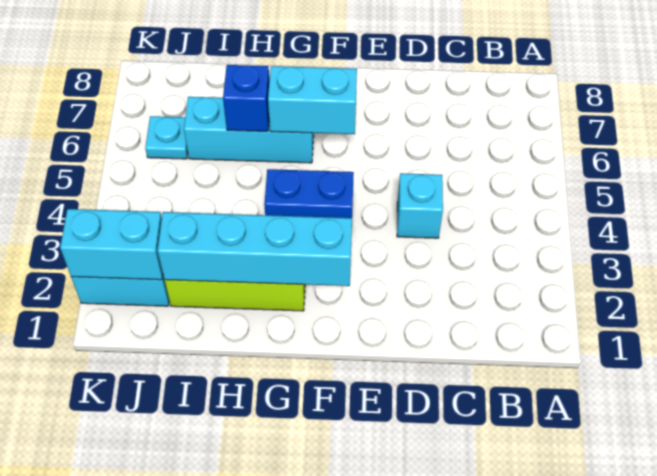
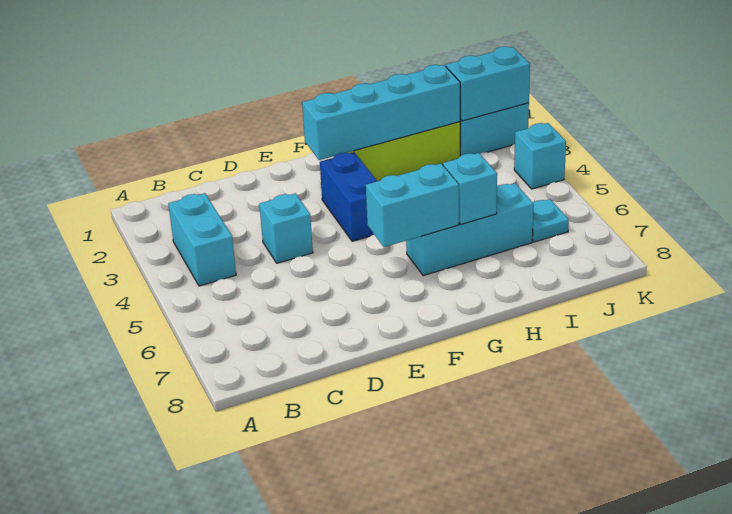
none -> cyan 1x2 brick [168,193,236,286]
blue 1x2 brick [264,169,354,218] -> blue 1x2 brick turned to [320,152,377,241]
blue 1x1 brick [223,65,269,131] -> cyan 1x1 brick [443,153,497,224]
none -> cyan 1x1 brick [514,123,566,189]

